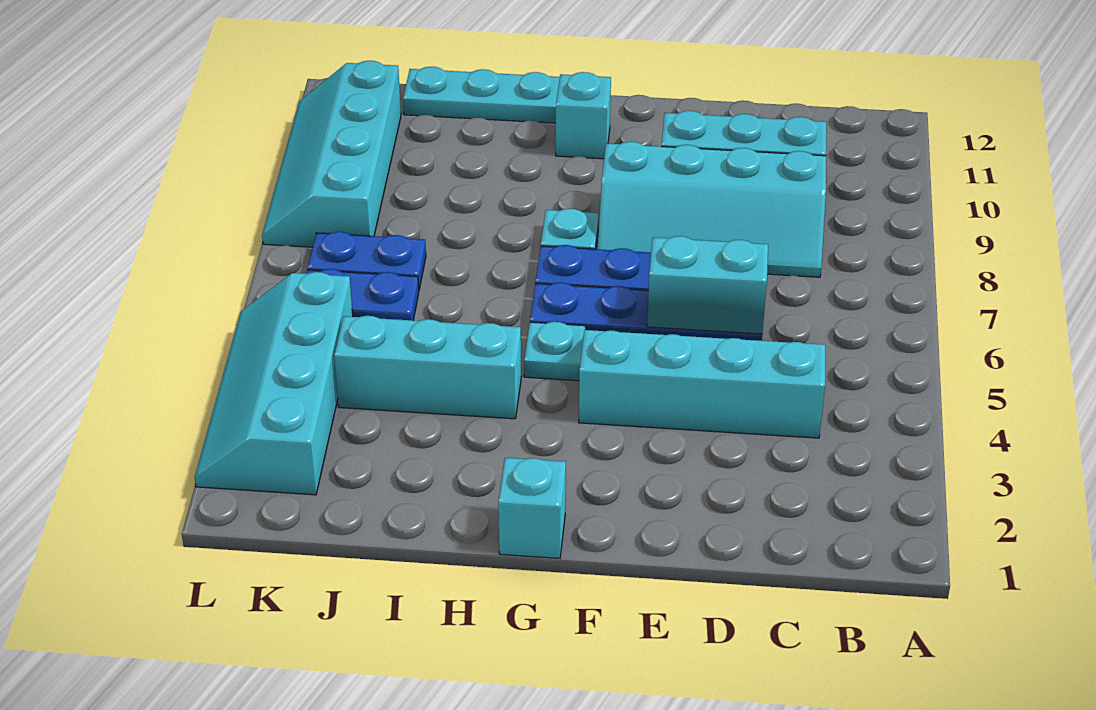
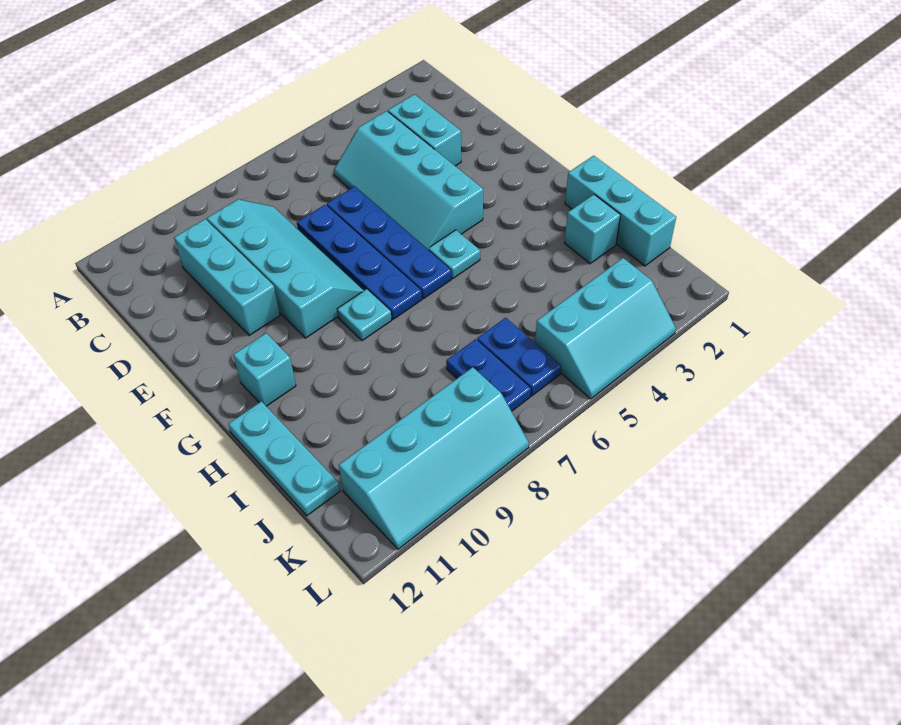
cyan 1x2 brick [647,236,768,334] -> cyan 1x2 brick moved to [388,94,461,166]
cyan 1x1 brick [498,458,566,558] -> cyan 1x1 brick moved to [565,195,620,264]
cyan 1x3 brick [334,316,521,419] -> cyan 1x3 brick moved to [565,156,676,266]
cyan 2x4 slope [195,272,353,495] -> cyan 2x3 slope [535,258,676,399]

